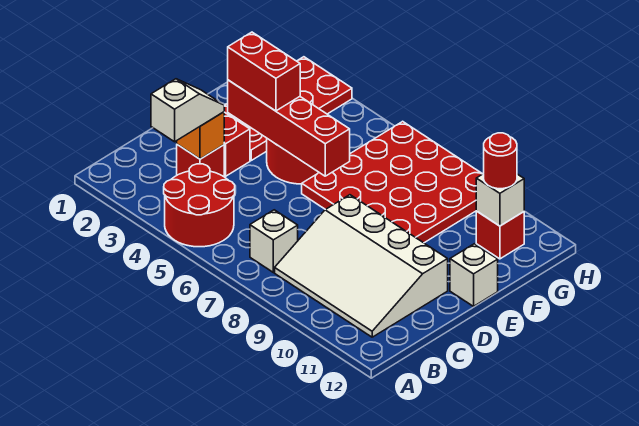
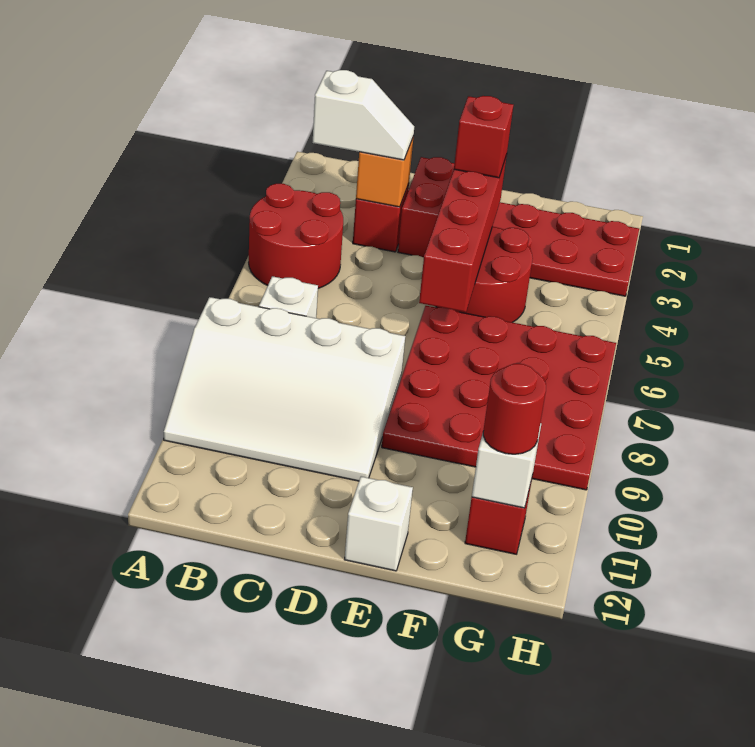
white 3x4 slope [275,195,448,337] -> white 3x4 slope turned to [164,297,405,481]
red 1x2 brick [228,32,300,111] -> red 1x1 brick [454,96,513,178]

